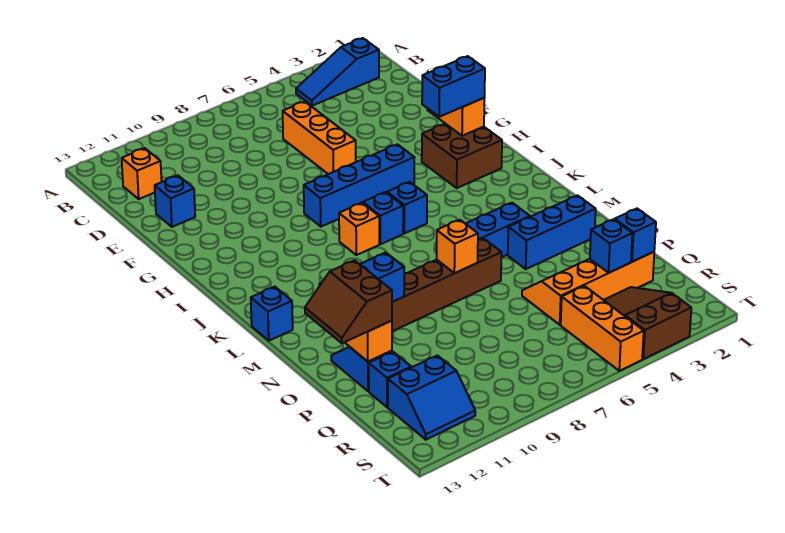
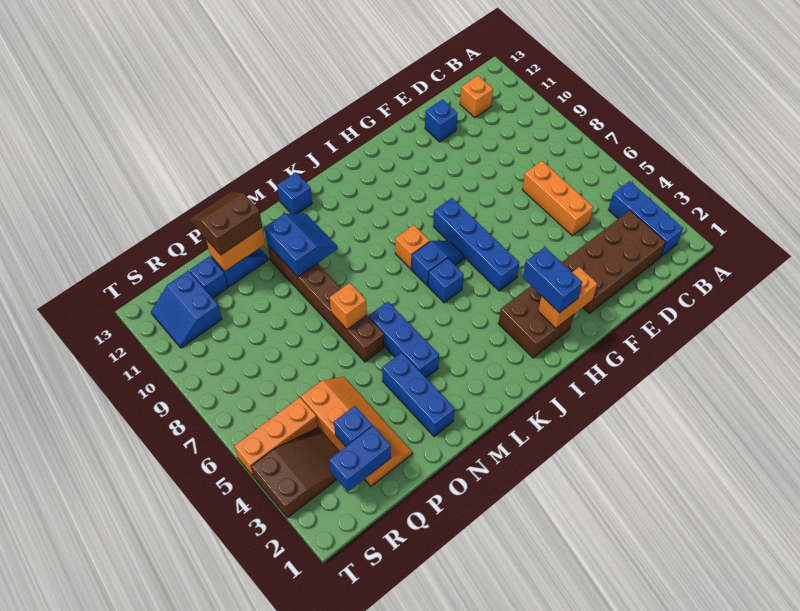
blue 1x3 slope [296,38,379,106] -> blue 1x3 brick [608,181,683,257]
none -> brown 2x4 brick [562,210,666,313]
orange 1x3 brick [283,102,356,174] -> orange 1x3 brick turned to [522,161,593,236]
blue 1x1 brick [615,209,656,262] -> blue 1x2 brick [329,426,391,492]

